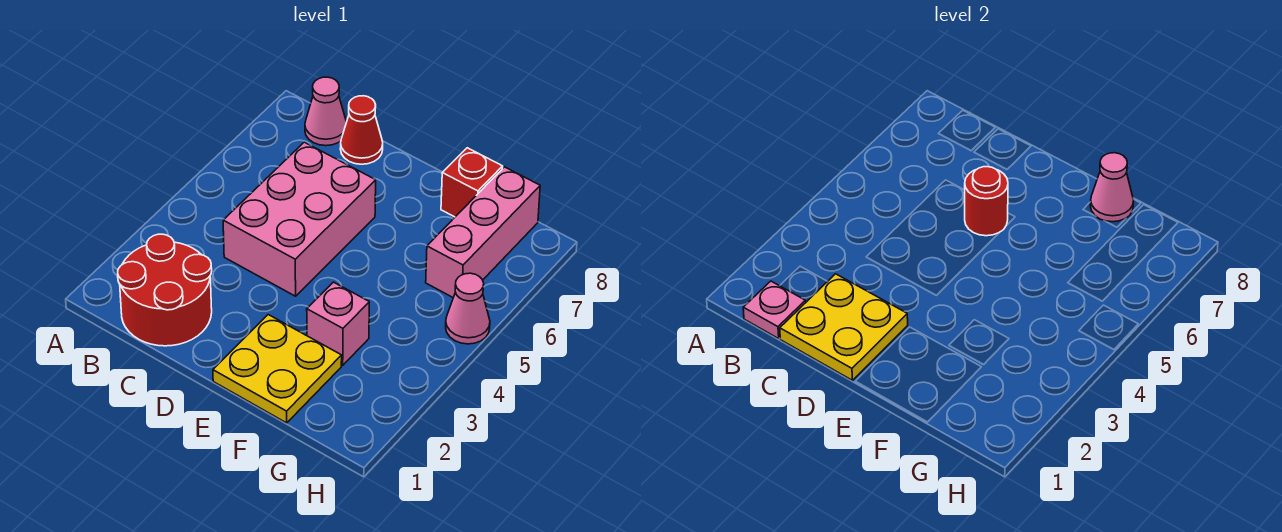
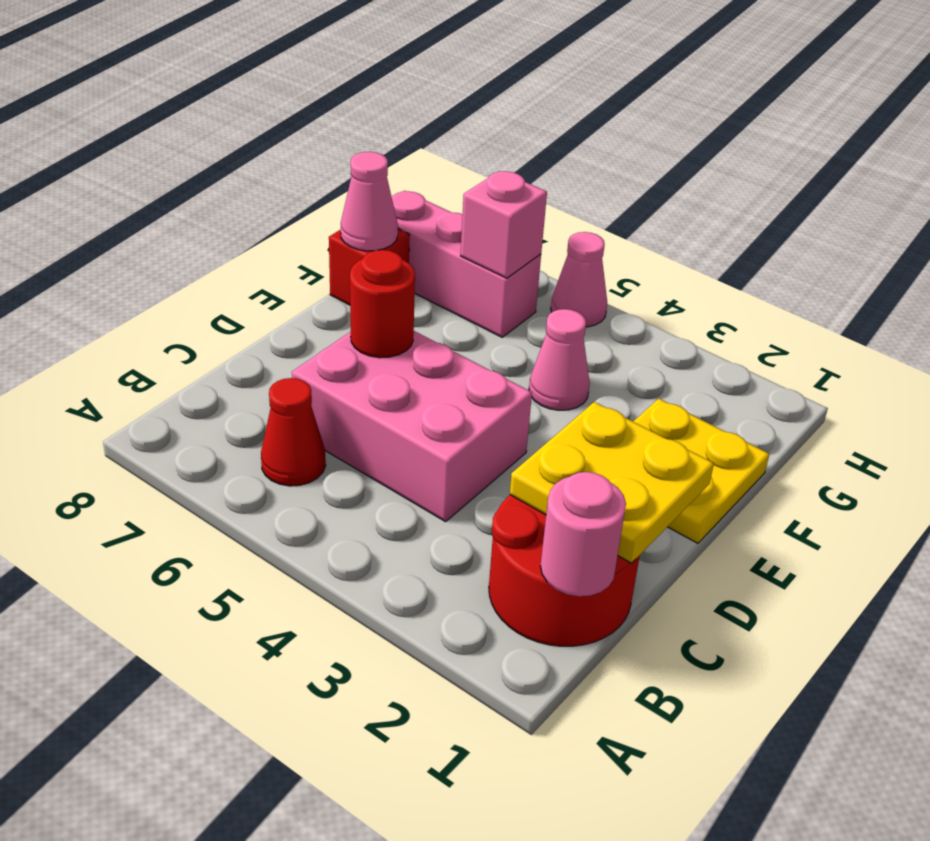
pink 1x1 plate [743,281,806,339] -> pink 1x1 round brick [540,472,626,596]
pink 1x1 cone [305,77,346,146] -> pink 1x1 cone moved to [529,309,590,410]
red 1x1 cone [340,96,383,164] -> red 1x1 cone moved to [261,378,326,486]
pink 1x1 brick [307,282,369,365] -> pink 1x1 brick moved to [461,171,547,278]

